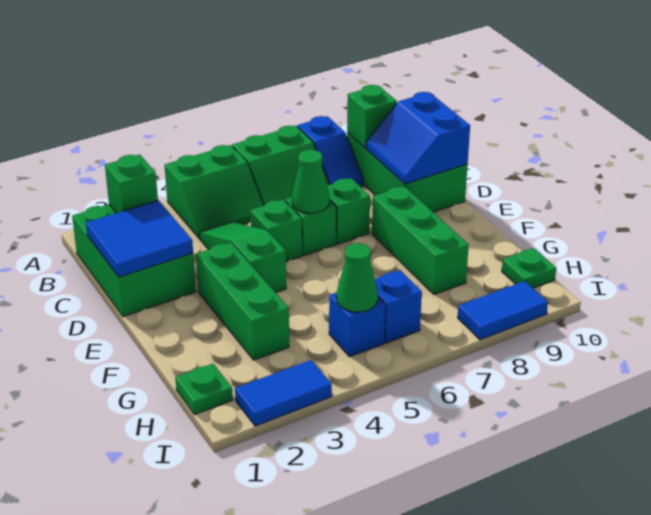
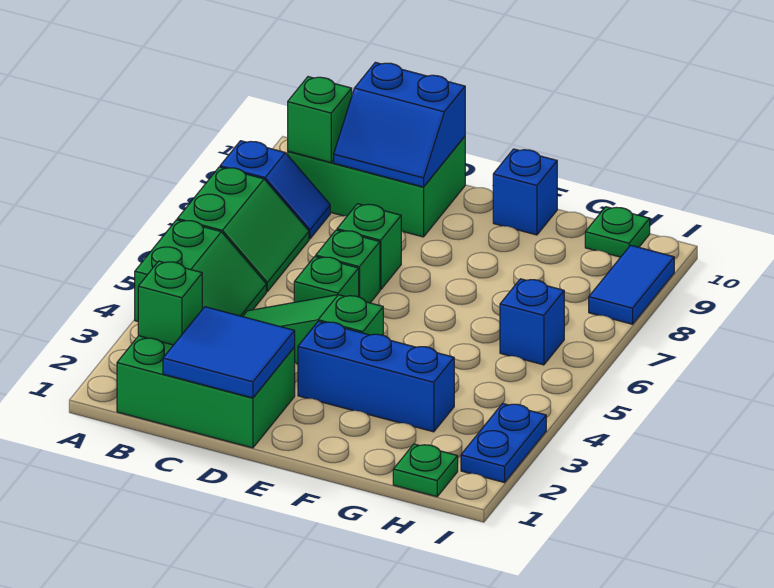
green 1x1 cone [292,150,329,213] -> none
green 1x3 brick [196,243,289,360] -> blue 1x3 brick [298,321,454,432]
green 1x3 brick [372,186,469,294] -> none
blue 1x1 brick [329,292,385,357] -> blue 1x1 brick moved to [493,149,557,235]
green 1x1 cone [337,243,378,312] -> none
blue 1x2 tile [235,360,332,426] -> blue 1x2 plate [461,403,546,483]

